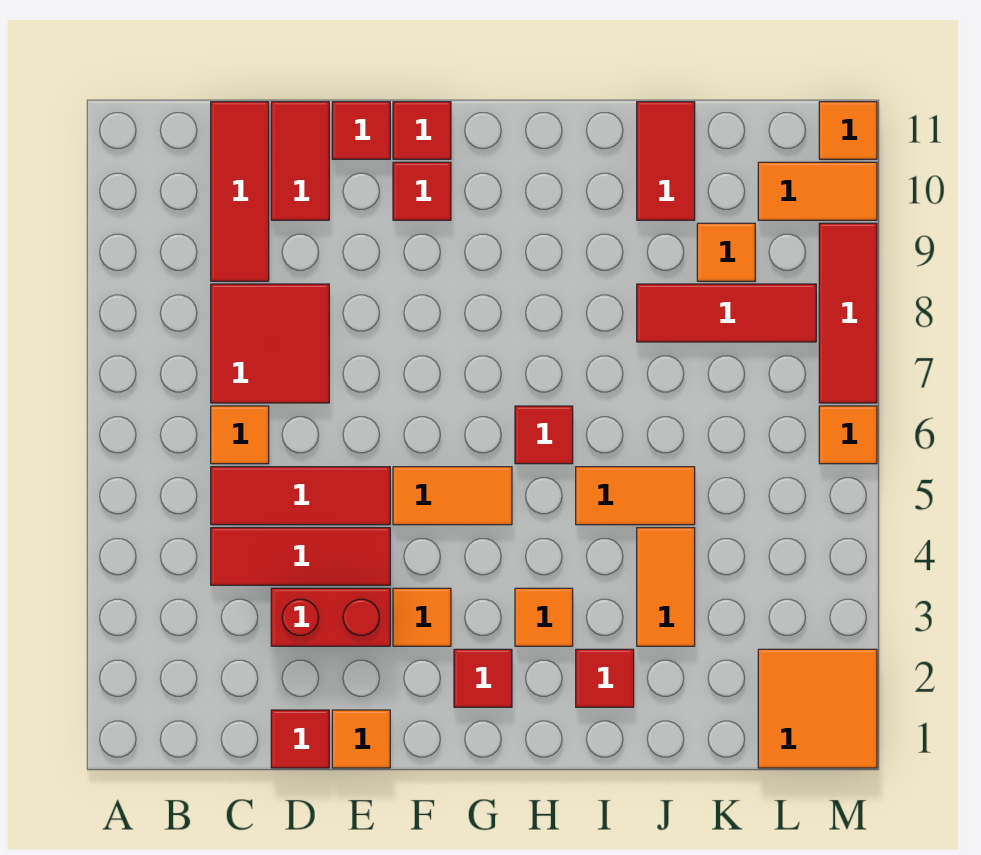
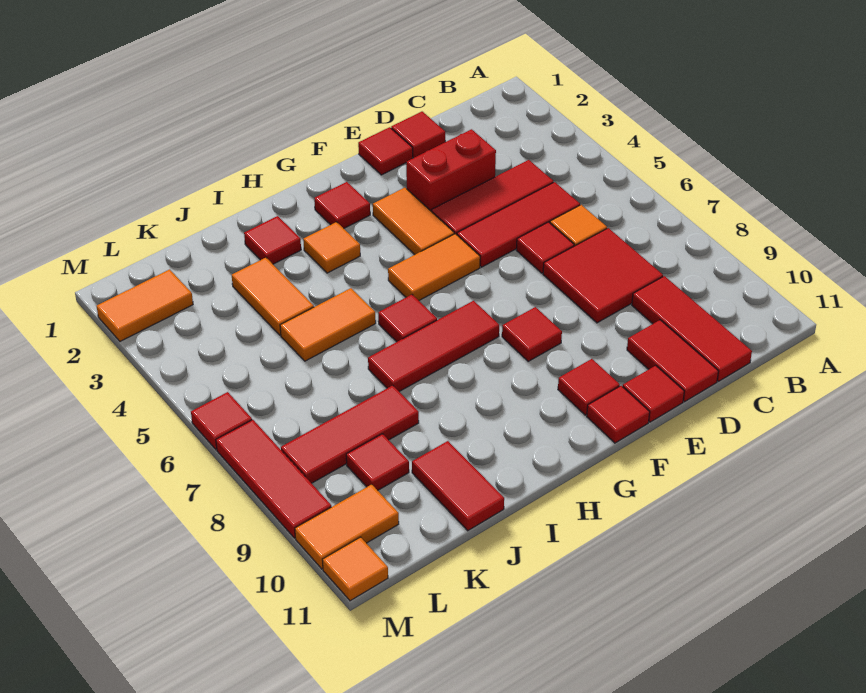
none -> red 1x1 tile [516,222,574,273]
orange 1x1 tile [332,710,390,768] -> red 1x1 tile [358,127,413,175]
orange 1x1 tile [393,588,451,646] -> orange 1x2 tile [373,188,454,255]
none -> red 1x1 tile [502,307,562,361]
none -> red 1x3 tile [368,301,499,392]
orange 1x1 tile [697,223,755,281] -> red 1x1 tile [346,434,409,490]
orange 2x2 tile [758,649,877,768] -> orange 1x2 tile [96,269,193,341]
orange 1x1 tile [819,406,877,464] -> red 1x1 tile [191,392,252,450]

